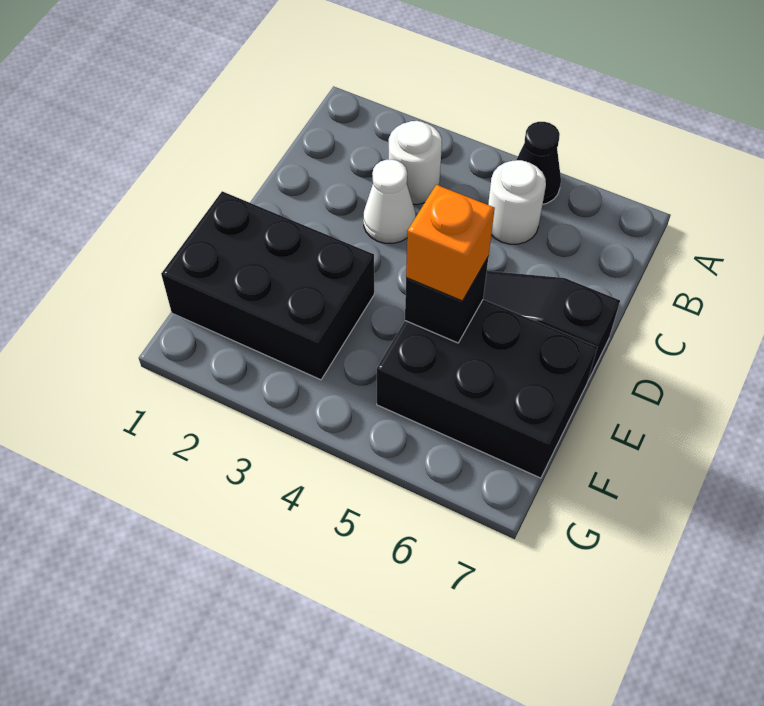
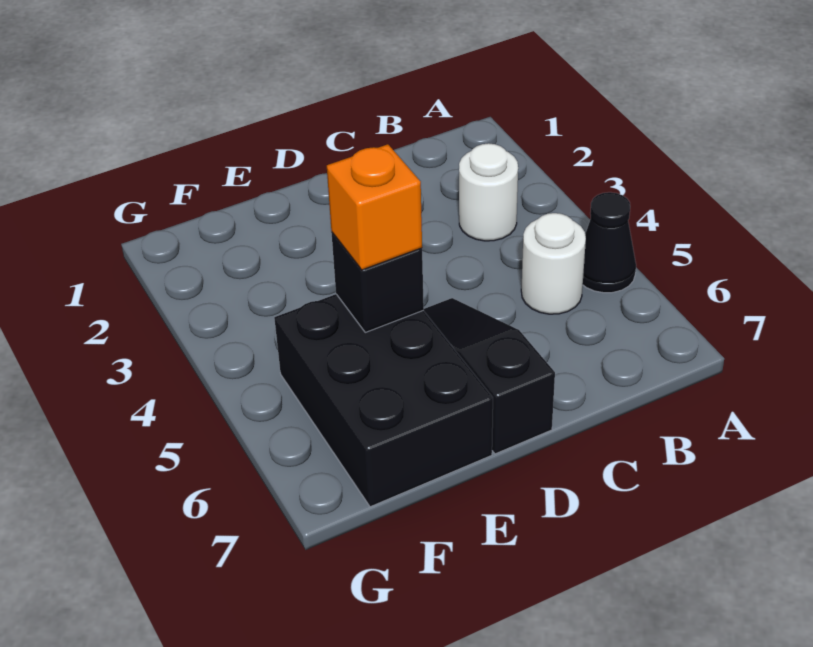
white 1x1 cone [363,159,416,243] -> none
black 2x3 brick [161,191,374,380] -> none

